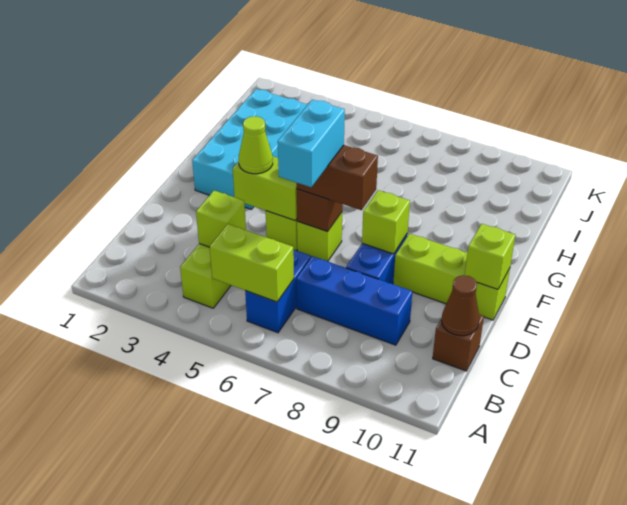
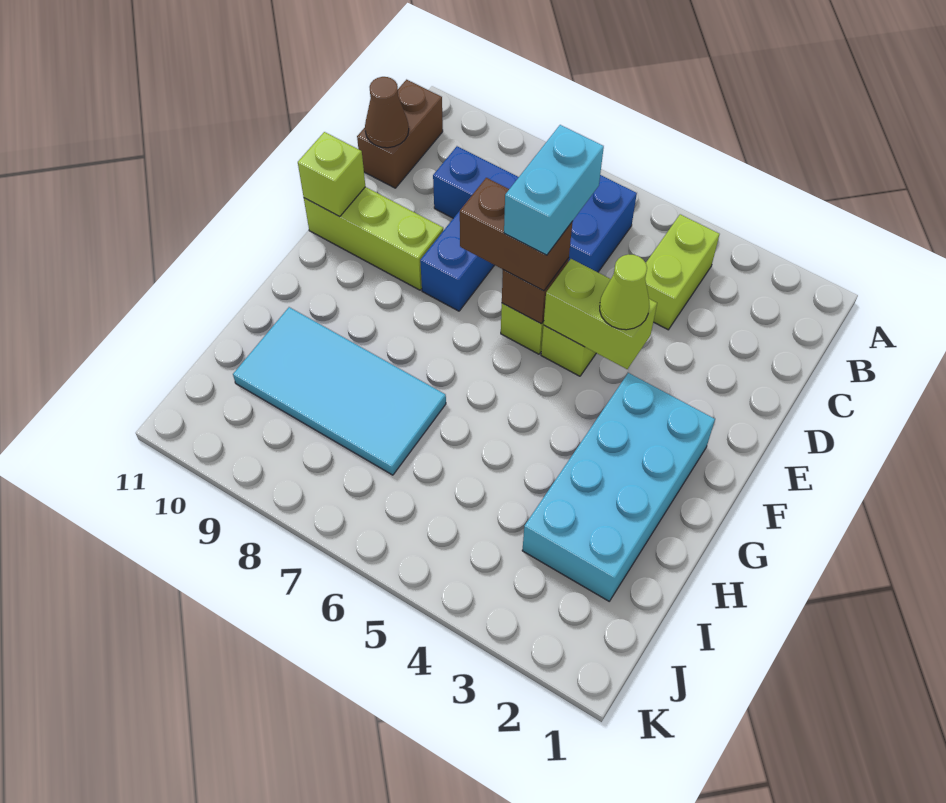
lime 1x2 brick [210,224,294,302] -> none
lime 1x1 brick [196,191,246,247] -> none
brown 1x1 brick [433,315,484,371] -> brown 1x2 brick [357,80,443,188]
lime 1x1 brick [362,190,410,254] -> none
none -> cyan 2x4 tile [233,307,446,475]

